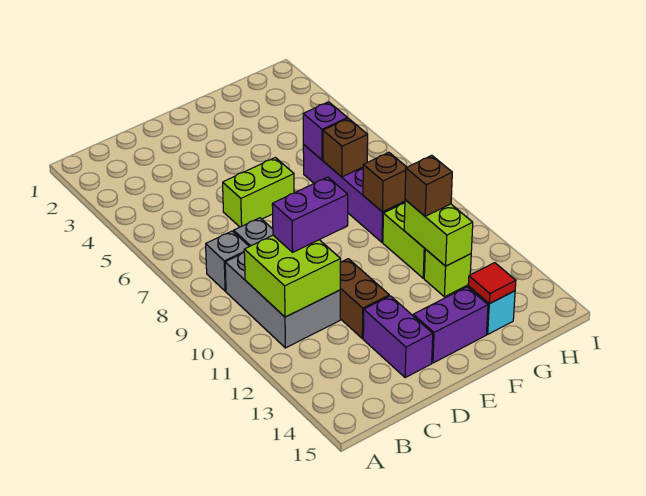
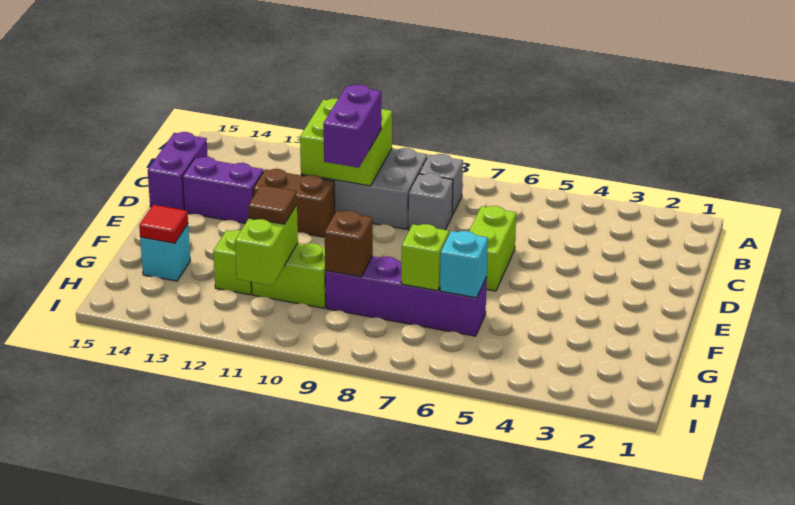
purple 1x2 brick [413,287,488,363] -> purple 1x2 brick moved to [148,132,208,210]
purple 1x1 brick [303,102,348,160] -> cyan 1x1 brick [440,231,488,298]
brown 1x1 brick [323,119,368,177] -> lime 1x1 brick [401,224,449,291]
lime 1x2 brick [404,200,473,266] -> lime 1x2 brick turned to [235,205,298,286]
brown 1x1 brick [405,155,452,216] -> brown 1x1 tile [248,185,297,224]

